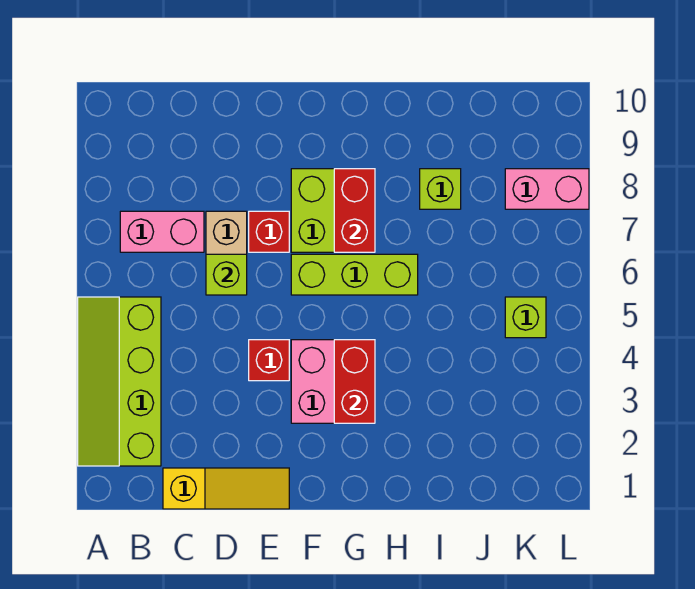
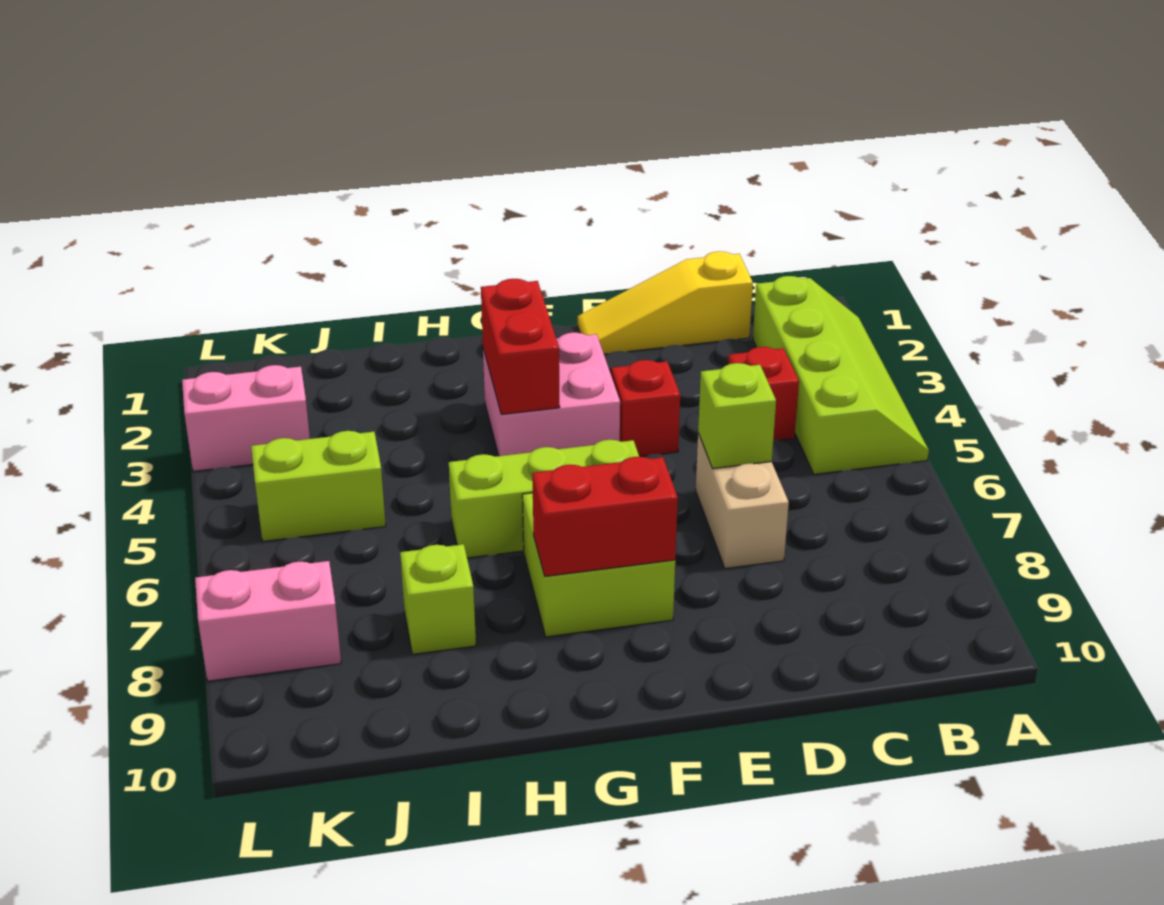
pink 1x2 brick [120,211,204,252] -> pink 1x2 brick moved to [182,365,310,471]
red 1x1 brick [249,211,289,252] -> red 1x1 brick moved to [728,347,799,440]
red 1x2 brick [334,169,375,252] -> red 1x2 brick turned to [532,457,678,576]
lime 1x1 brick [505,297,546,338] -> lime 1x2 brick [251,431,386,541]

